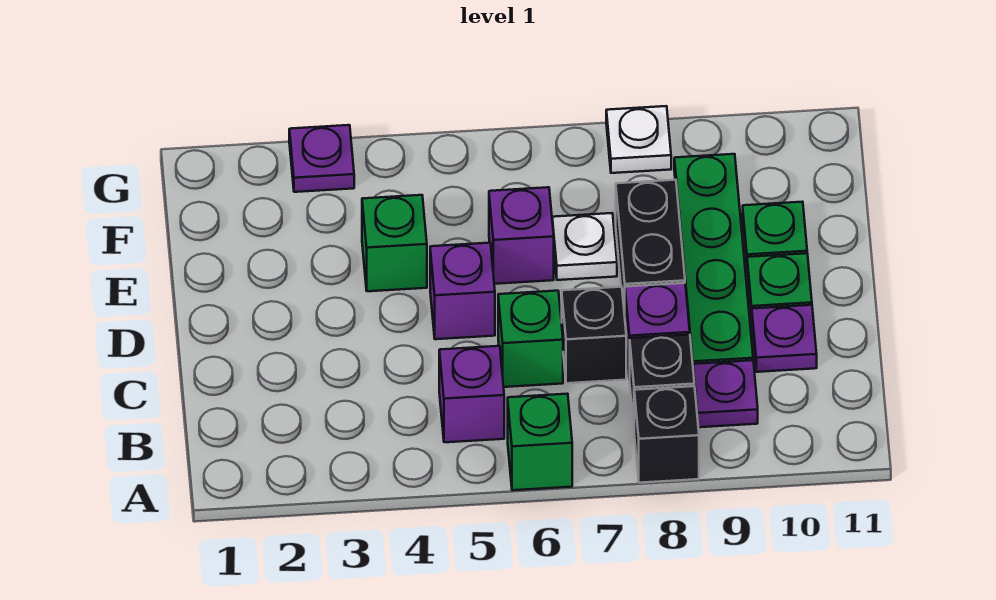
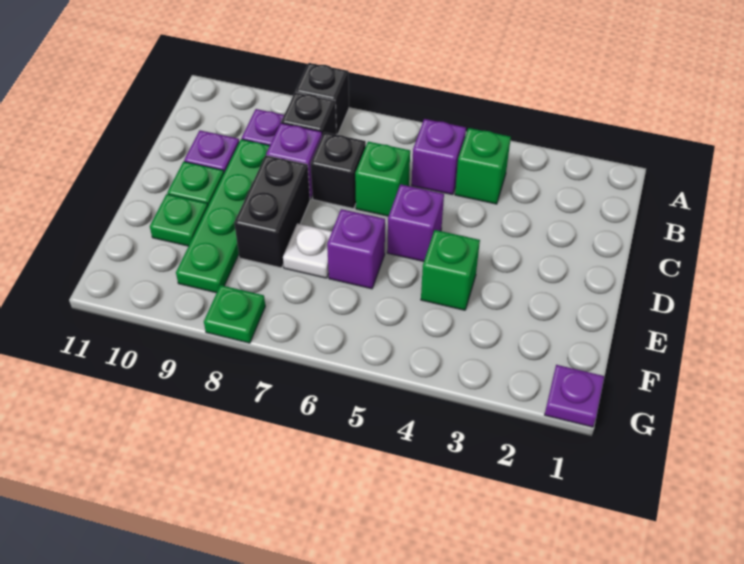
green 1x1 brick [508,394,572,490] -> green 1x1 brick moved to [455,128,511,204]
purple 1x1 plate [289,125,354,192] -> purple 1x1 plate moved to [545,365,604,427]
white 1x1 plate [606,106,671,173] -> green 1x1 plate [204,285,265,343]

